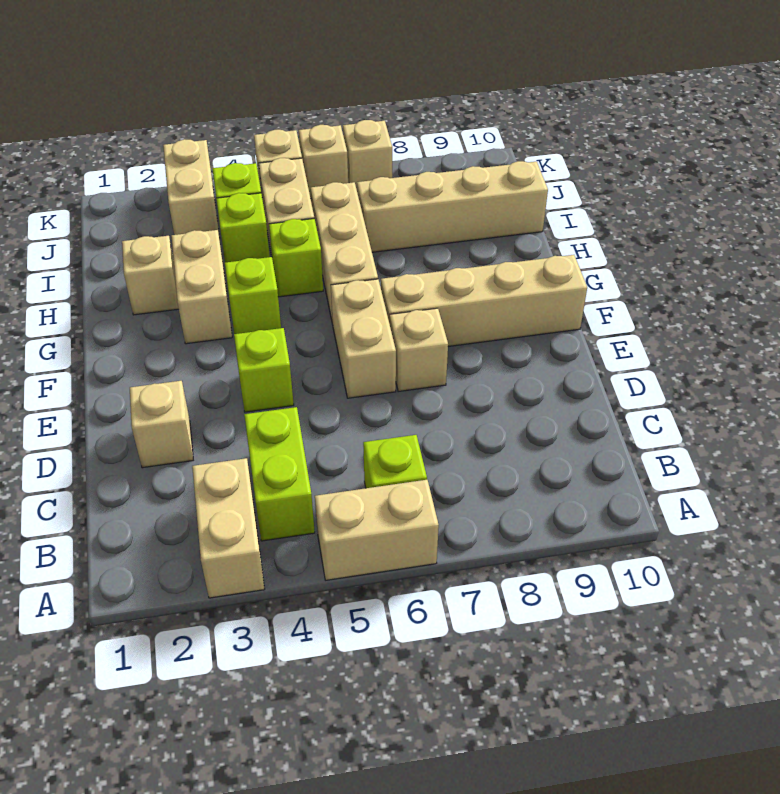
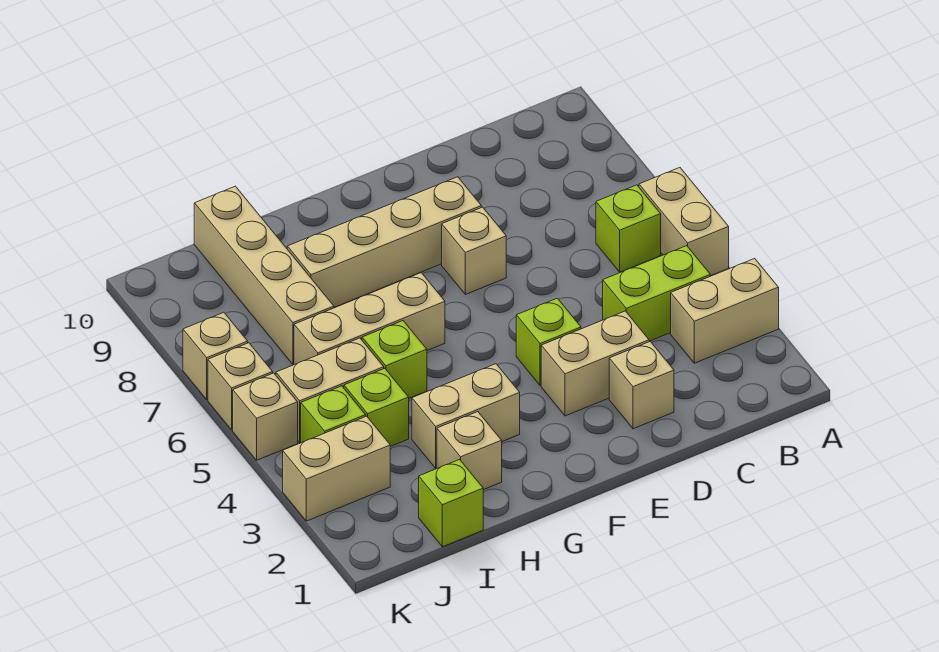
tan 1x2 brick [331,279,396,398] -> tan 1x2 brick moved to [541,311,649,416]
tan 1x4 brick [381,255,587,347] -> tan 1x4 brick turned to [287,177,482,307]
lime 1x1 brick [225,257,281,334] -> lime 1x1 brick moved to [419,459,483,547]

